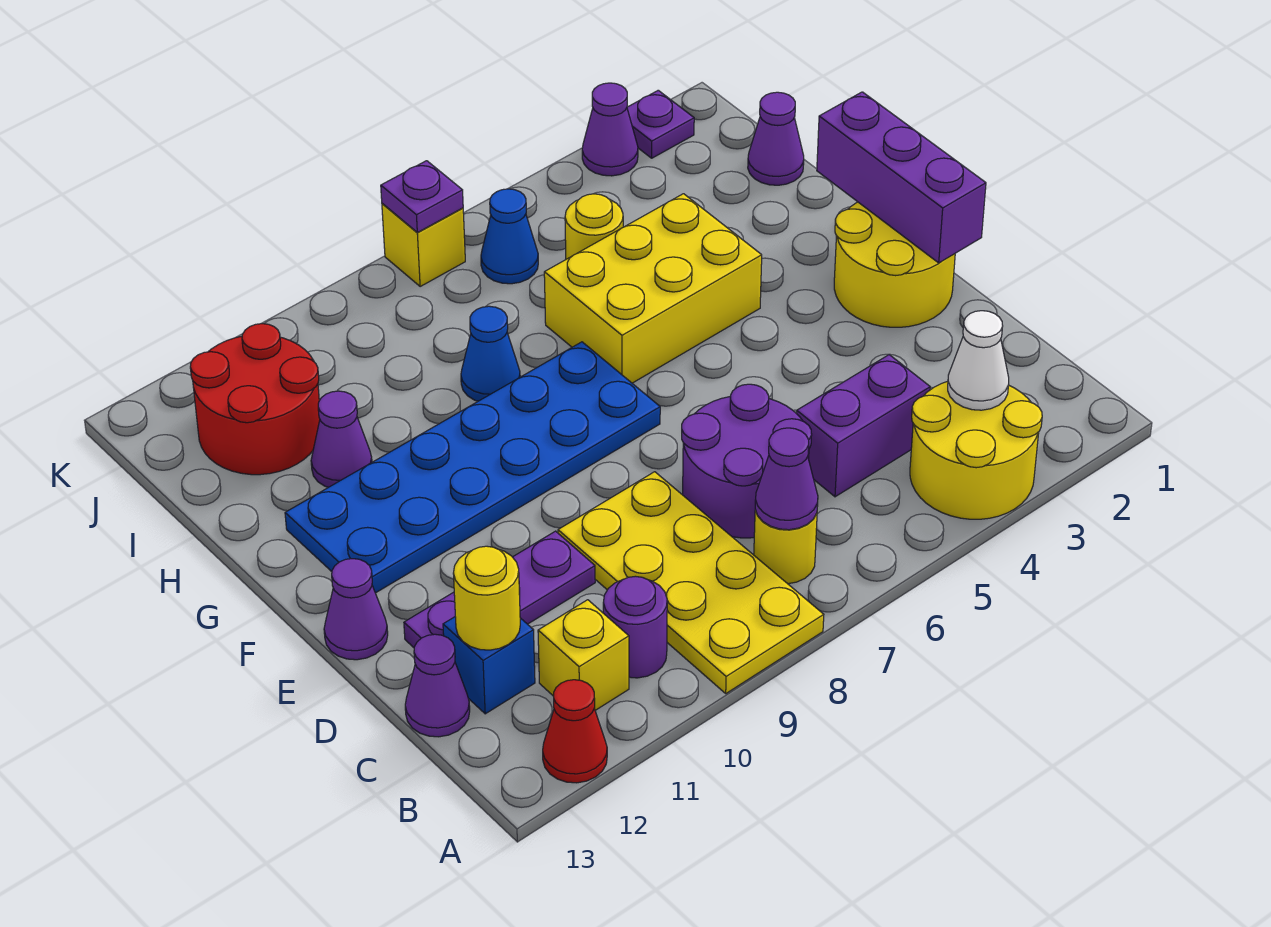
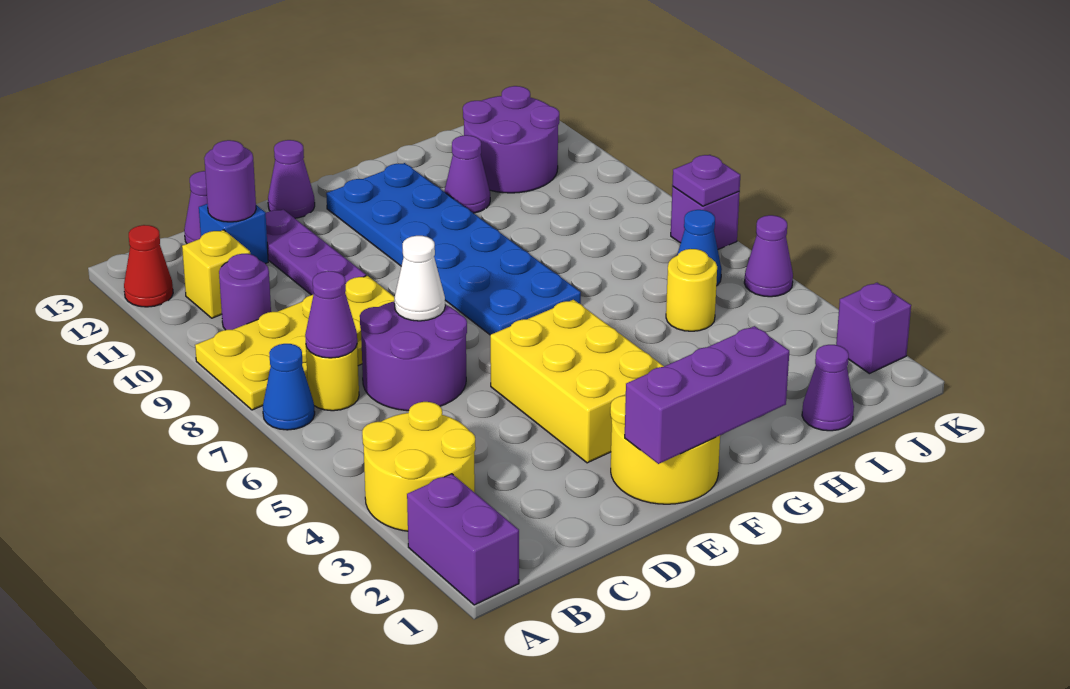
white 1x1 cone [948,311,1009,410] -> white 1x1 cone moved to [394,236,445,321]
purple 1x2 brick [797,355,930,497] -> purple 1x2 brick moved to [407,474,519,605]
yellow 1x1 round brick [453,546,520,650] -> purple 1x1 round brick [204,140,256,222]
yellow 2x3 brick [544,194,762,383] -> yellow 2x3 brick moved to [490,300,664,463]
blue 1x1 cone [461,306,520,401] -> blue 1x1 cone moved to [263,344,315,430]
red 2x2 round brick [190,324,320,475] -> purple 2x2 round brick [463,86,559,193]
purple 1x1 plate [627,90,694,158] -> purple 1x1 brick [836,283,911,374]
purple 1x1 cone [582,83,638,176] -> purple 1x1 cone moved to [744,215,793,297]
yellow 1x1 brick [382,204,465,287] -> purple 1x1 brick [671,187,740,249]

